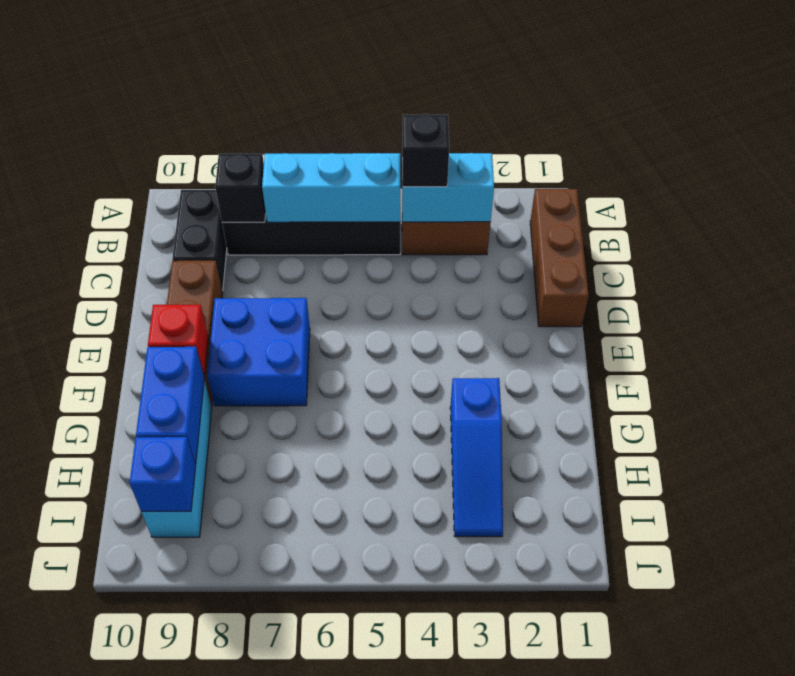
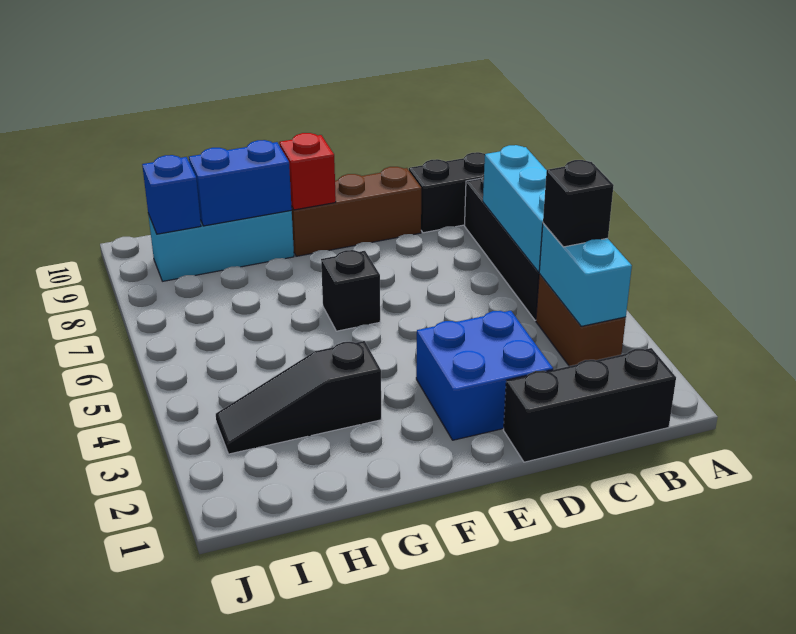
brown 1x3 brick [530,189,589,327] -> black 1x3 brick [503,348,676,462]
black 1x1 brick [215,153,266,222] -> black 1x1 brick moved to [321,250,380,331]
blue 2x2 brick [207,298,310,406] -> blue 2x2 brick moved to [416,311,553,440]
blue 1x3 slope [450,378,503,537] -> black 1x3 slope [216,341,381,454]

